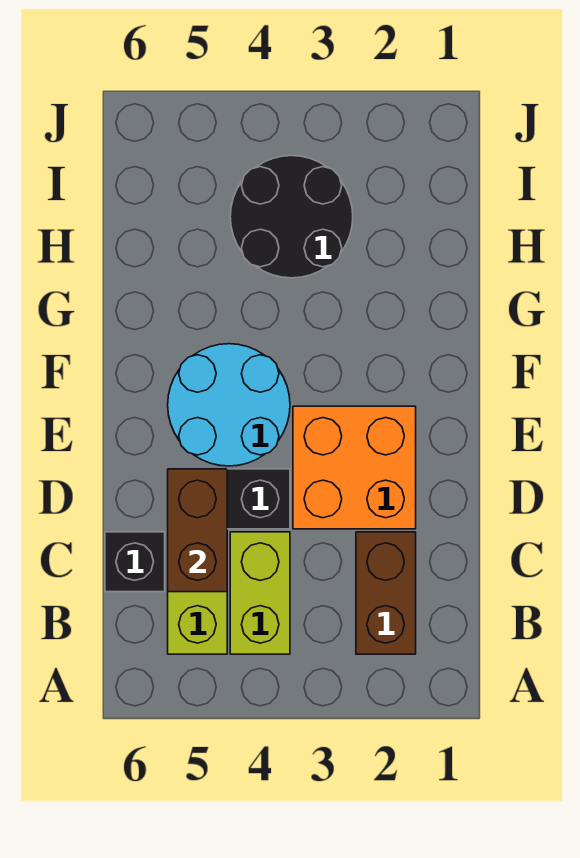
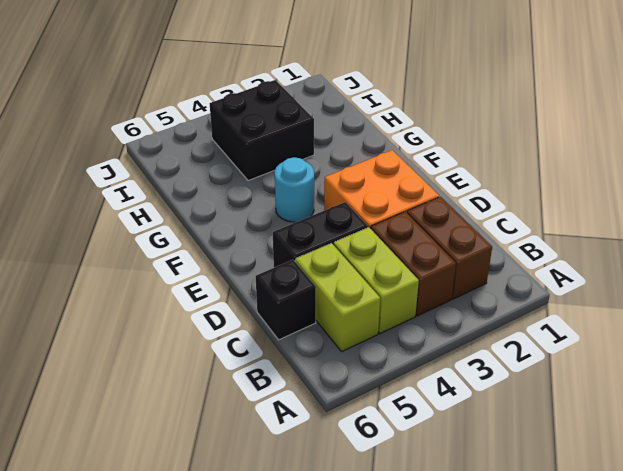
brown 1x2 brick [168,469,227,592] -> brown 1x2 brick moved to [371,212,456,316]
cyan 2x2 round brick [168,344,290,466] -> cyan 1x1 round brick [275,157,314,222]
black 2x2 round brick [230,156,353,278] -> black 2x2 brick [210,80,314,181]

